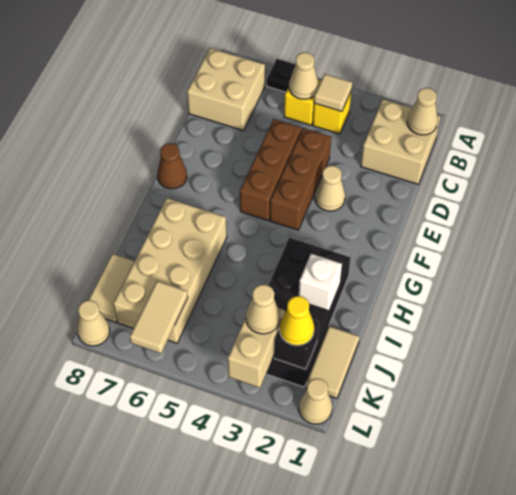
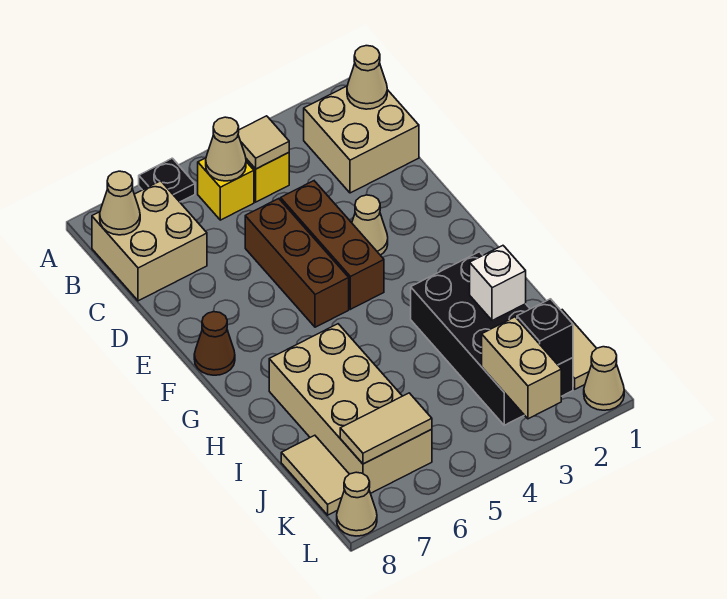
yellow 1x1 cone [280,296,314,345] -> none
tan 1x1 cone [246,284,280,334] -> tan 1x1 cone moved to [100,171,140,235]
tan 1x2 tile [130,281,188,353] -> tan 1x2 tile turned to [340,393,432,464]

